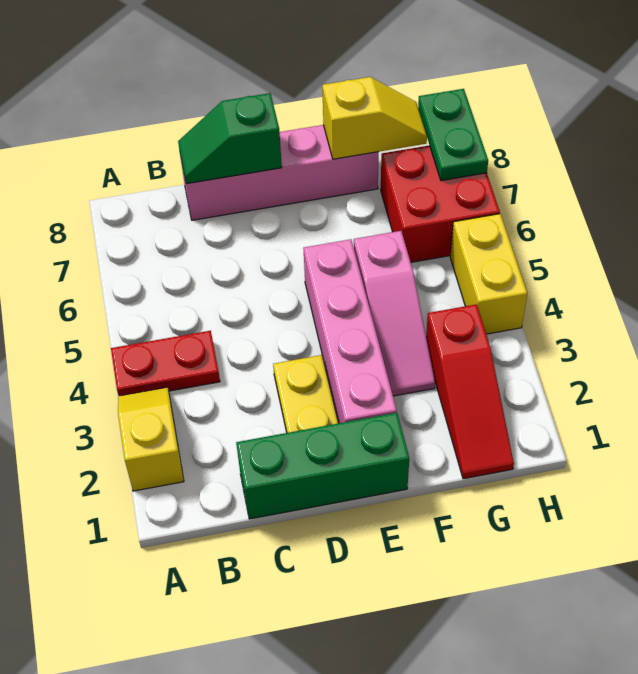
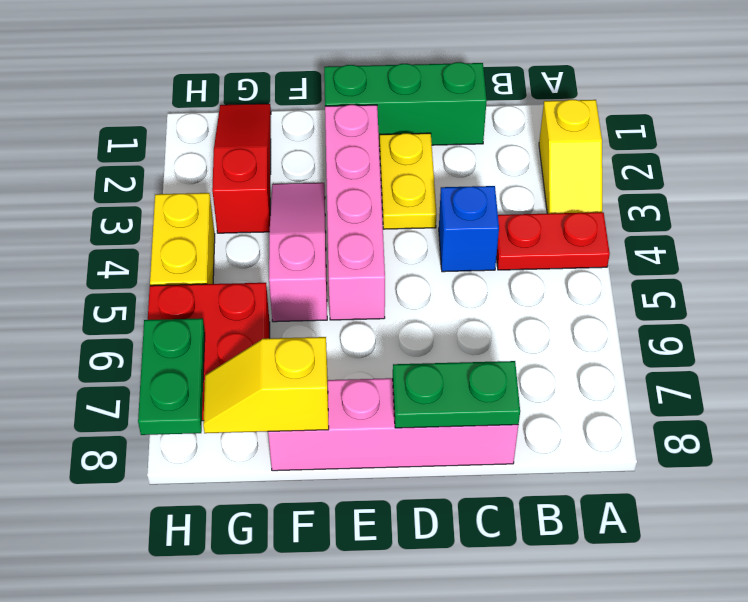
none -> blue 1x1 brick [439,186,499,272]
green 1x2 slope [178,93,282,184] -> green 1x2 plate [393,361,520,428]

